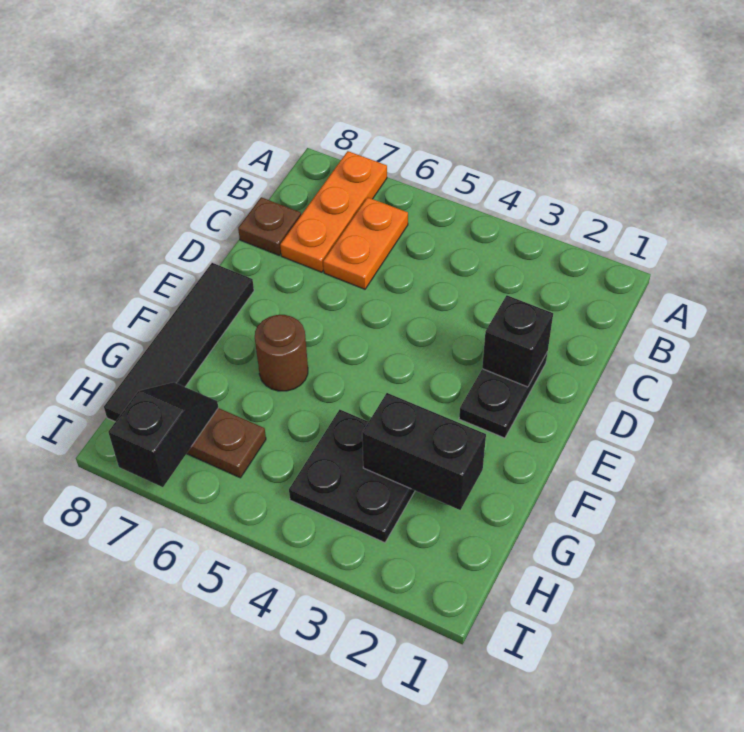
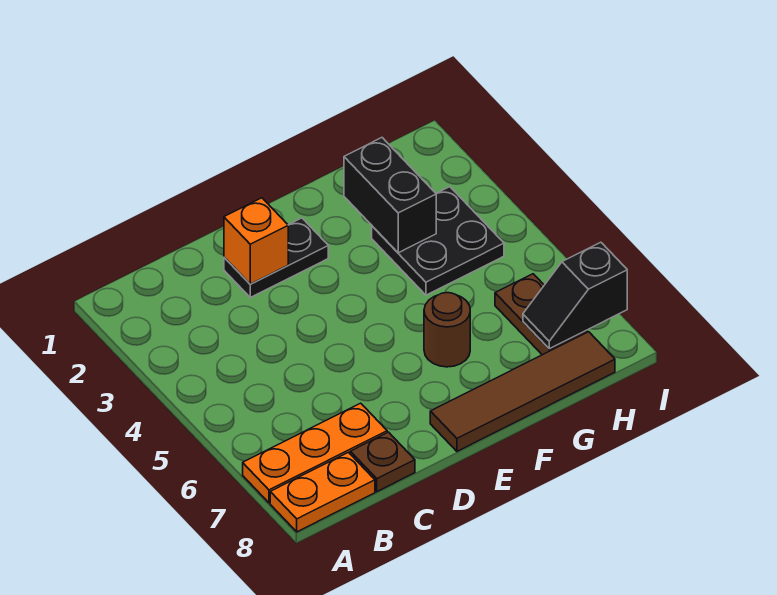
orange 1x2 plate [323,197,408,289] -> orange 1x2 plate moved to [270,452,375,532]
black 1x1 brick [482,295,553,387] -> orange 1x1 brick [224,198,288,284]
black 1x4 tile [104,263,254,422] -> brown 1x4 tile [430,332,615,451]

